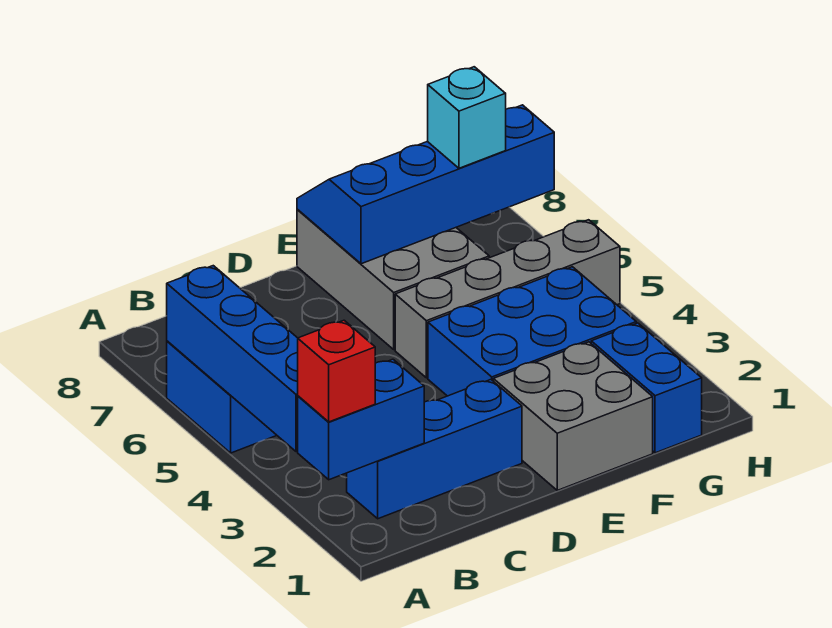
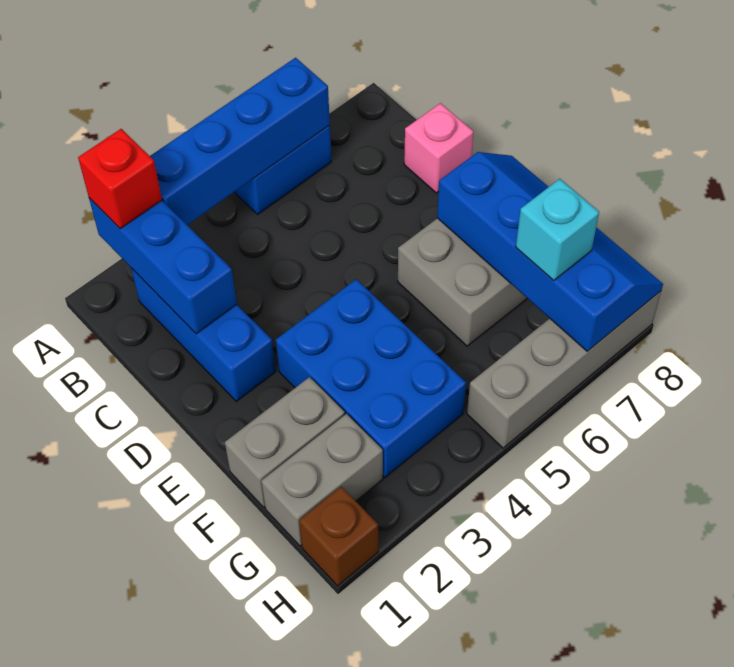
blue 1x2 brick [298,359,424,480] -> blue 1x3 brick [89,198,237,334]
none -> pink 1x1 brick [404,103,474,193]
grey 2x2 brick [493,342,653,490] -> grey 1x2 brick [225,377,345,507]
grey 1x4 brick [395,220,620,378] -> grey 1x4 brick turned to [467,291,661,448]
blue 1x2 brick [591,323,702,453] -> grey 1x2 brick [261,414,383,546]
none -> brown 1x1 brick [299,487,378,586]

